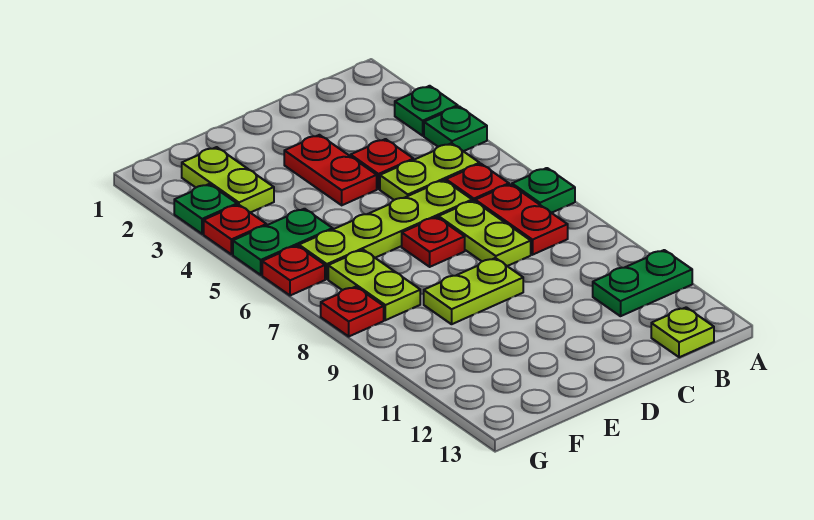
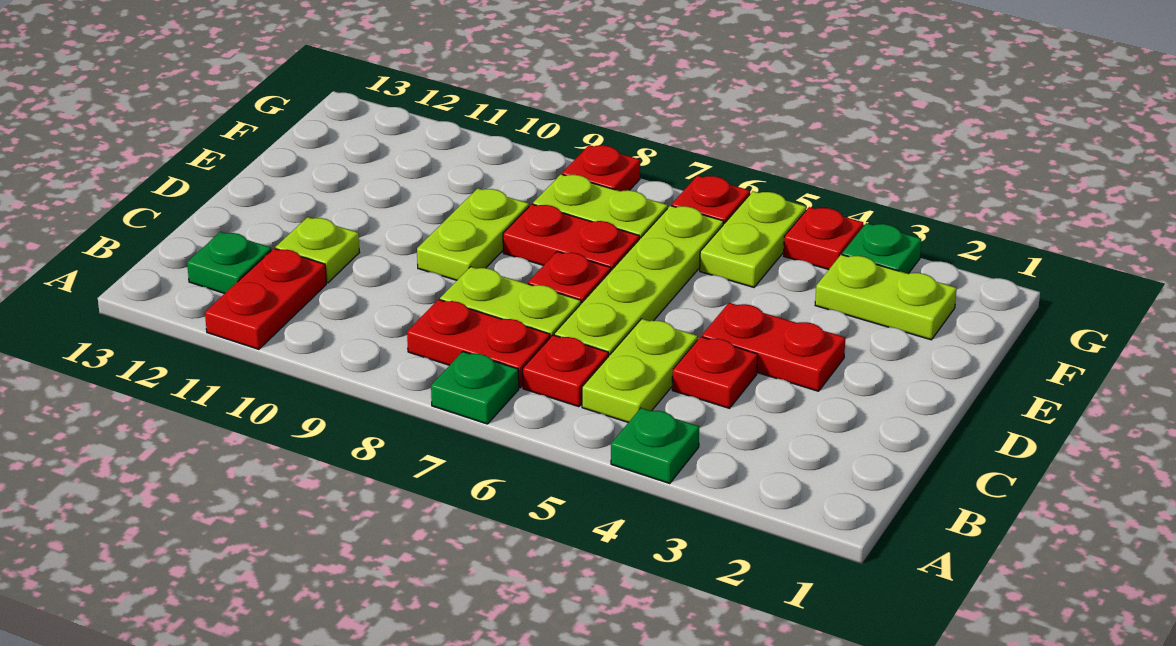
green 1x1 plate [395,86,458,136] -> green 1x1 plate moved to [187,232,271,293]
green 1x2 plate [593,250,692,316] -> red 1x2 plate [205,248,326,349]
lime 1x1 plate [651,307,714,357] -> lime 1x1 plate moved to [276,217,359,283]
none -> red 1x2 plate [503,204,640,270]
green 1x2 plate [233,209,333,275] -> lime 1x2 plate [700,191,806,287]

